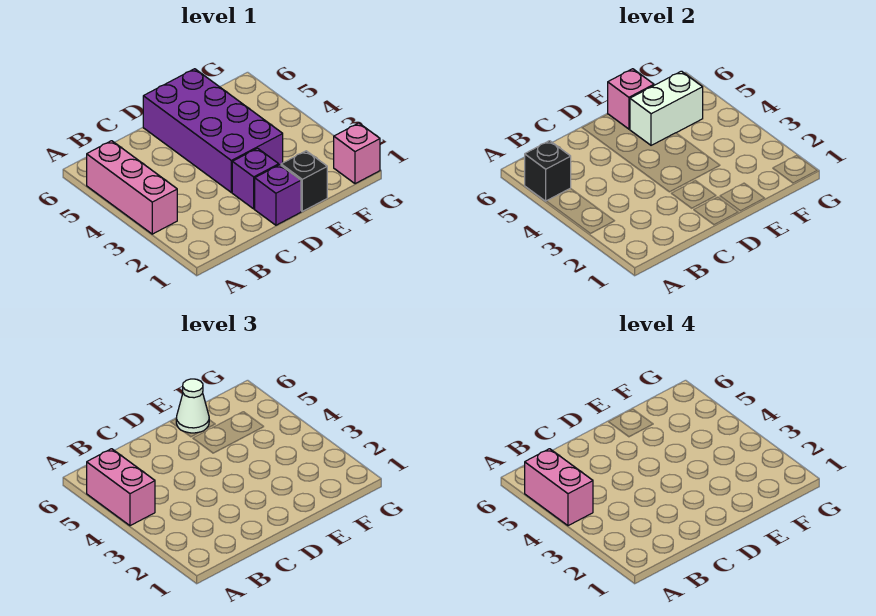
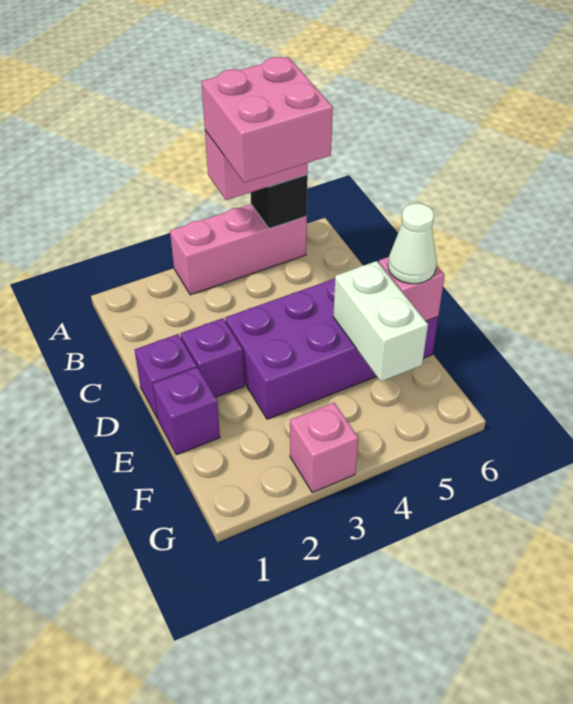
pink 1x2 brick [525,449,593,526] -> pink 2x2 brick [201,57,333,183]
black 1x1 brick [281,151,327,211] -> purple 1x1 brick [153,367,220,455]
pink 1x1 brick [334,123,380,184] -> pink 1x1 brick moved to [290,403,358,493]

